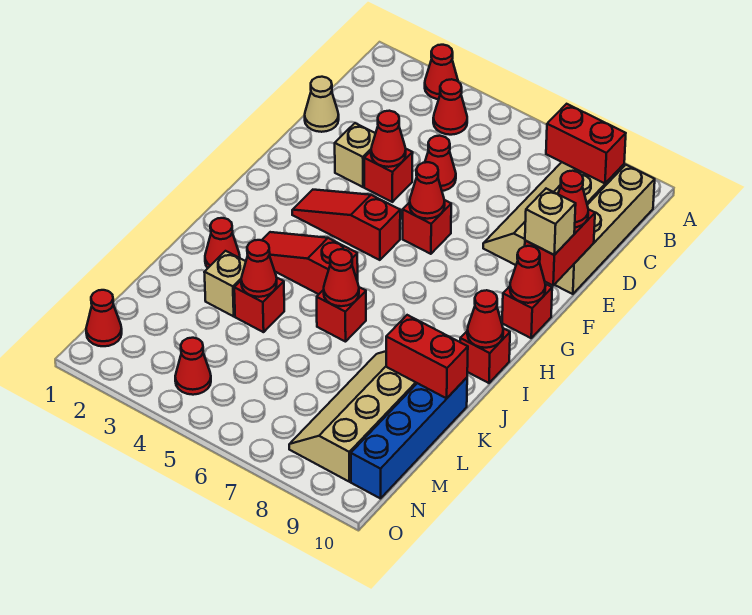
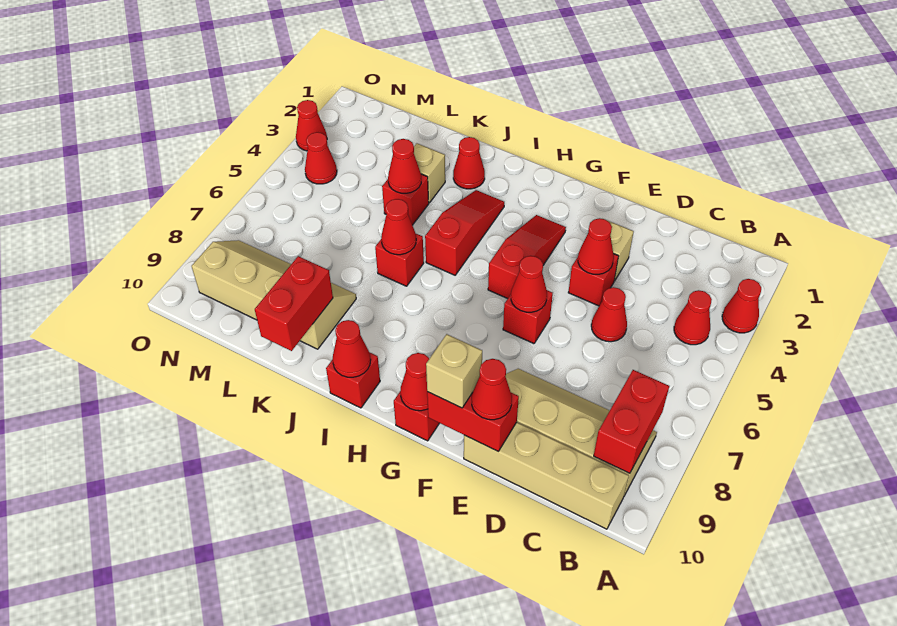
tan 1x1 cone [305,77,339,132] -> none
blue 1x4 brick [351,378,467,499] -> none
red 1x1 cone [86,290,122,346] -> red 1x1 cone moved to [296,100,327,151]

